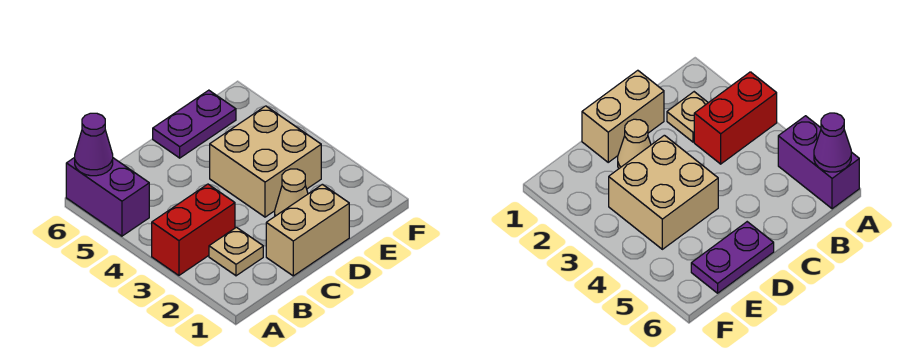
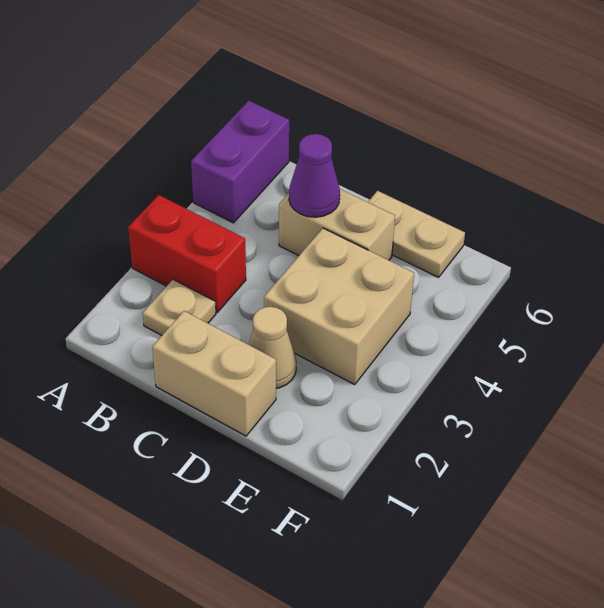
purple 1x1 cone [75,113,113,176] -> purple 1x1 cone moved to [289,134,340,217]
none -> tan 1x2 brick [279,189,395,260]
purple 1x2 plate [153,90,236,158] -> tan 1x2 plate [368,191,465,277]

